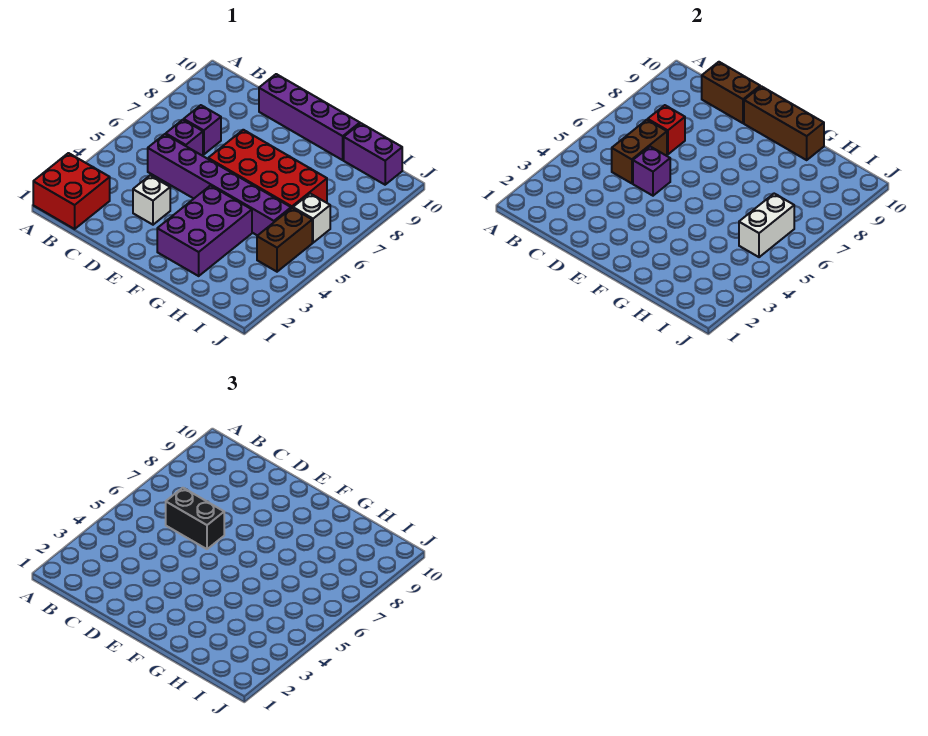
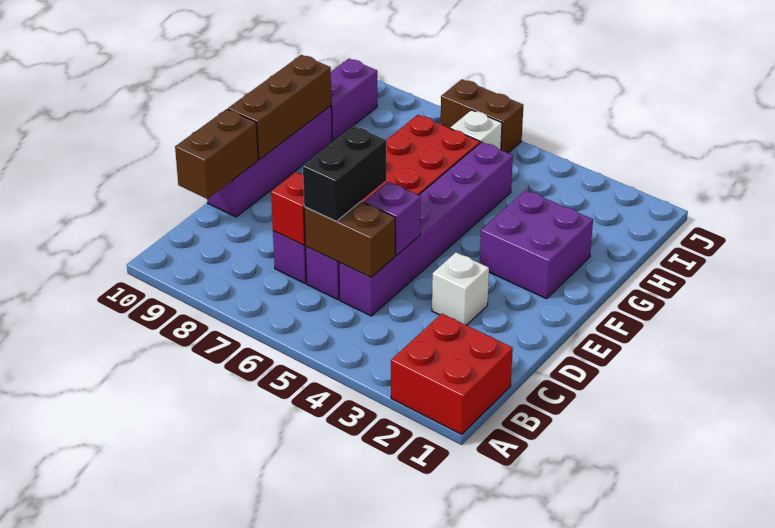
purple 2x3 brick [157,186,252,276] -> purple 2x2 brick [480,190,593,299]
brown 1x2 brick [257,208,312,272] -> brown 1x2 brick moved to [441,79,523,153]
white 1x2 brick [739,194,794,257] -> none

